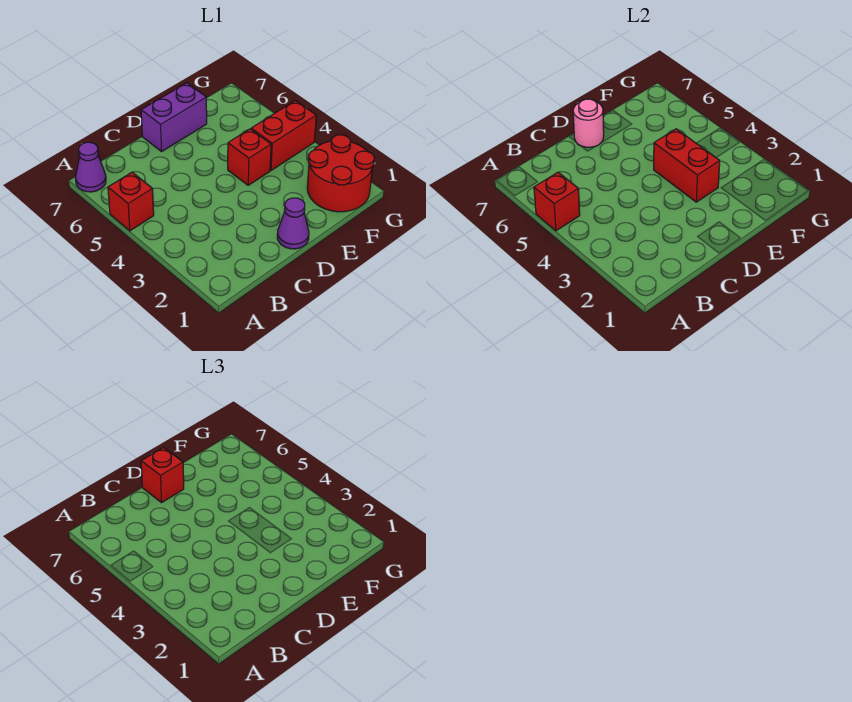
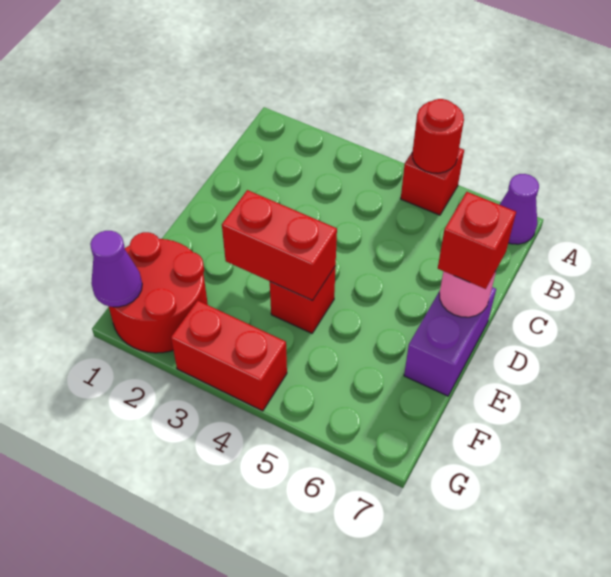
red 1x1 brick [534,172,580,231] -> red 1x1 round brick [412,99,464,173]
purple 1x1 cone [277,198,309,249] -> purple 1x1 cone moved to [90,231,142,307]
red 1x2 brick [251,101,316,170] -> red 1x2 brick turned to [171,301,287,411]

